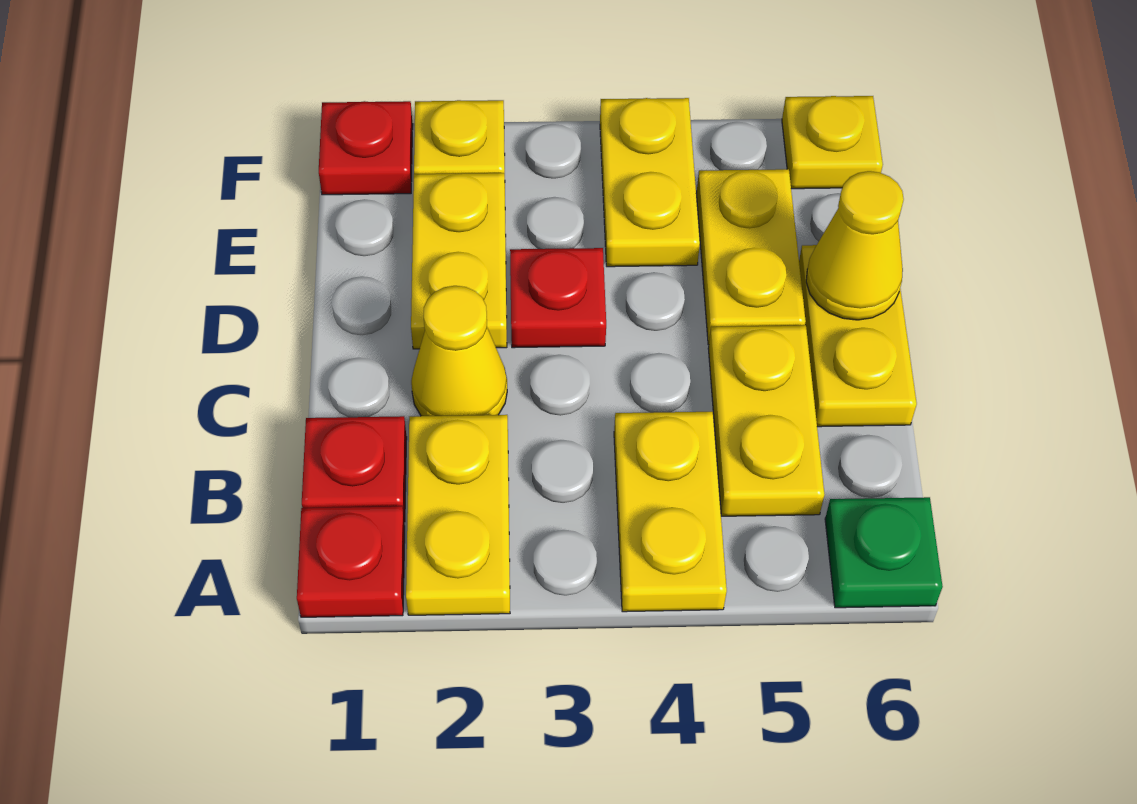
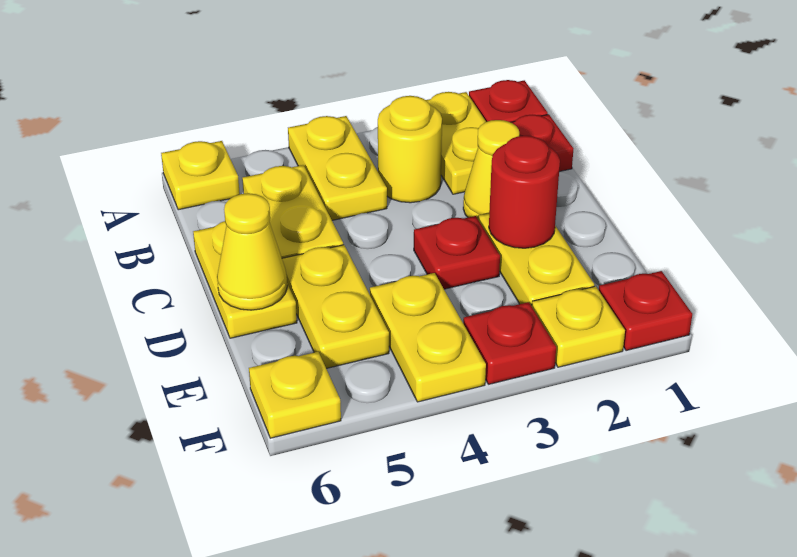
green 1x1 plate [825,497,943,608] -> yellow 1x1 plate [161,141,240,210]
none -> yellow 1x1 round brick [378,96,442,203]
none -> red 1x1 round brick [489,136,560,248]
none -> red 1x1 plate [463,302,556,384]

